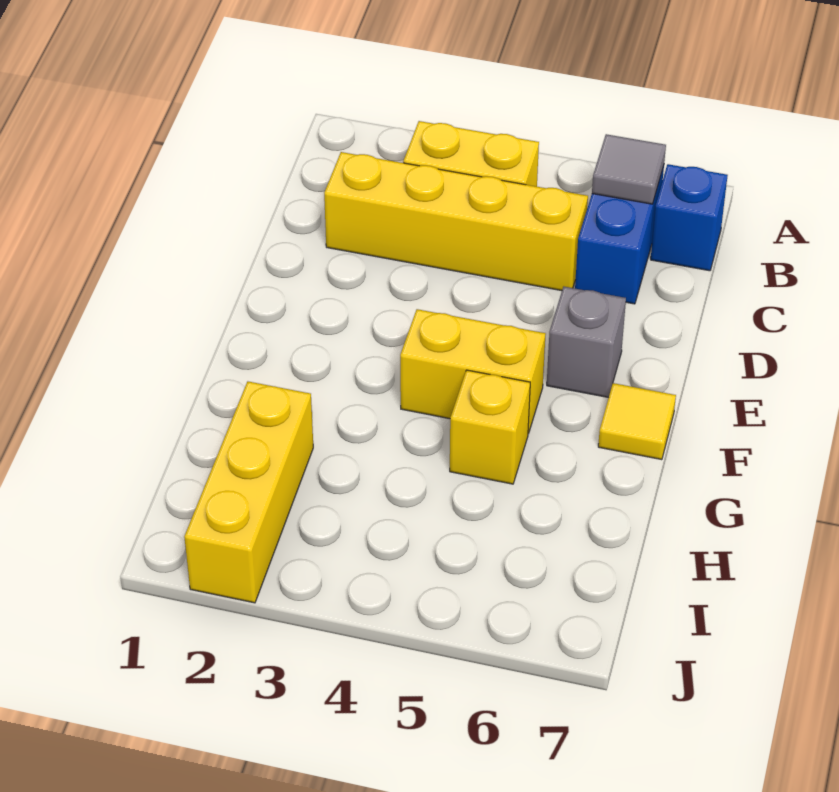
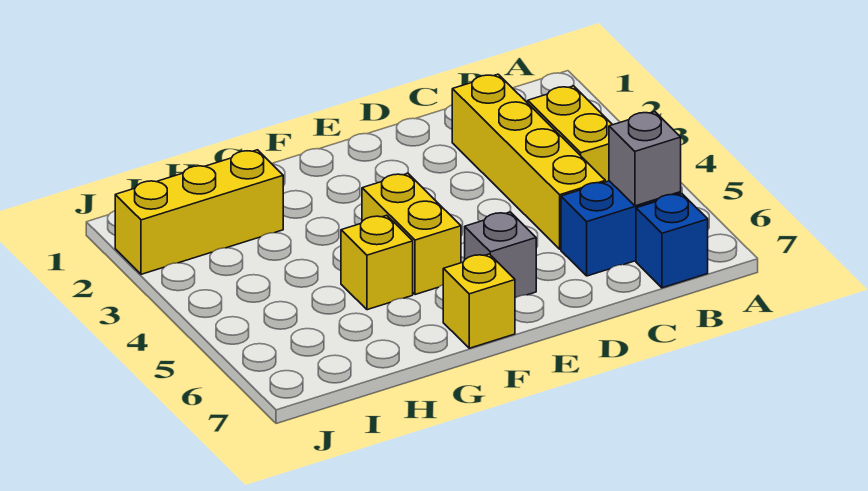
grey 1x1 tile [592,134,666,204] -> grey 1x1 brick [609,112,681,206]
yellow 1x1 tile [598,383,676,460] -> yellow 1x1 brick [443,254,515,348]

